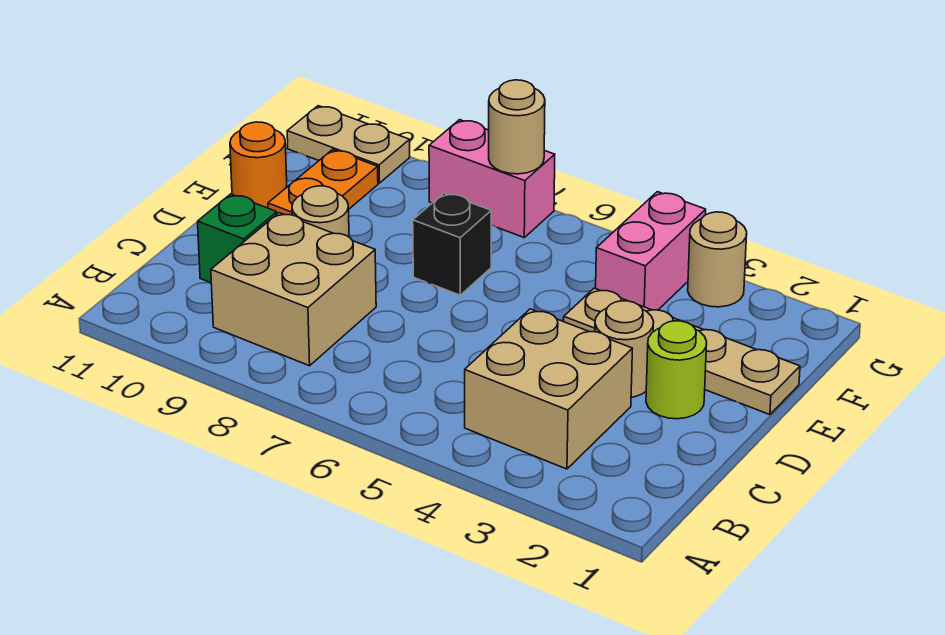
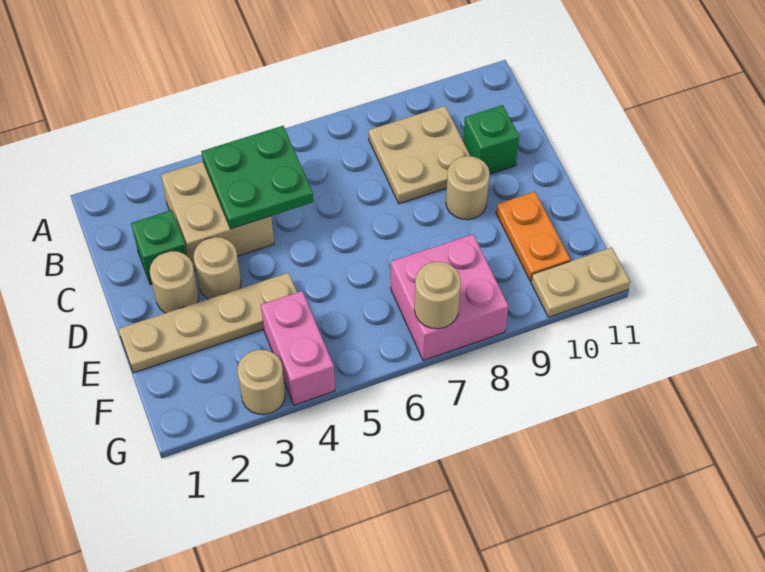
none -> green 2x2 plate [201,126,314,229]
tan 2x2 brick [211,213,376,366] -> tan 2x2 plate [368,106,470,204]
none -> green 1x1 brick [131,210,187,285]
lime 1x1 round brick [646,321,707,419] -> tan 1x1 round brick [150,251,199,313]
black 1x1 brick [413,193,491,295] -> none
orange 1x1 round brick [230,122,287,208] -> none
pink 1x2 brick [429,120,555,237] -> pink 2x2 brick [391,234,509,361]

